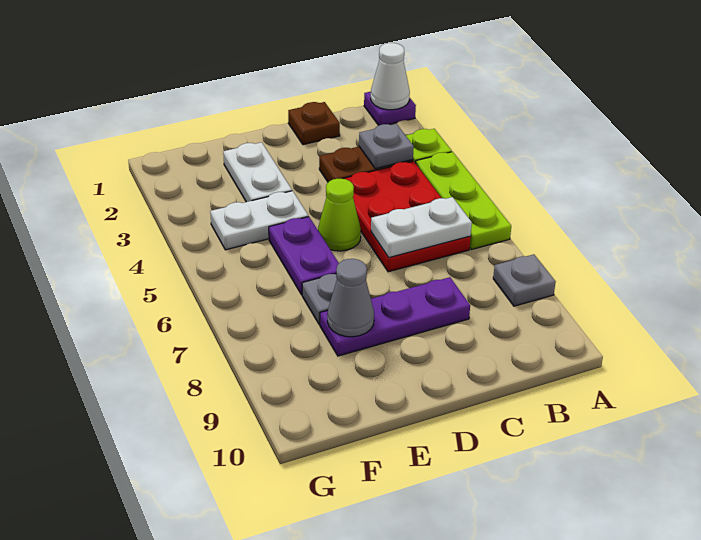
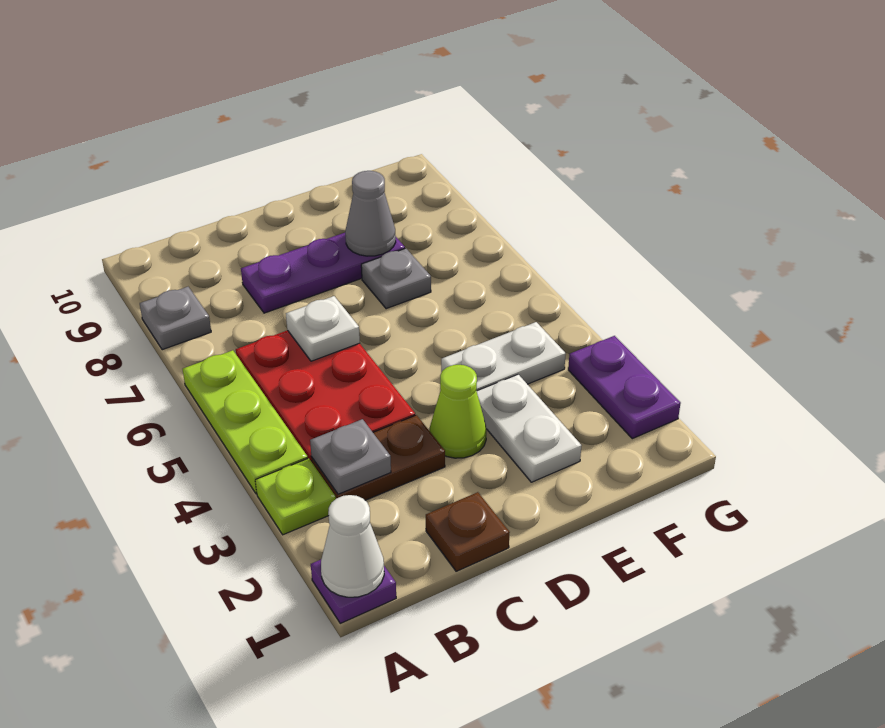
white 1x2 plate [371,197,472,257] -> white 1x1 plate [286,296,360,361]
lime 1x1 cone [318,179,361,251] -> lime 1x1 cone moved to [430,365,486,458]
purple 1x2 plate [269,217,339,295] -> purple 1x2 plate moved to [568,336,681,439]

